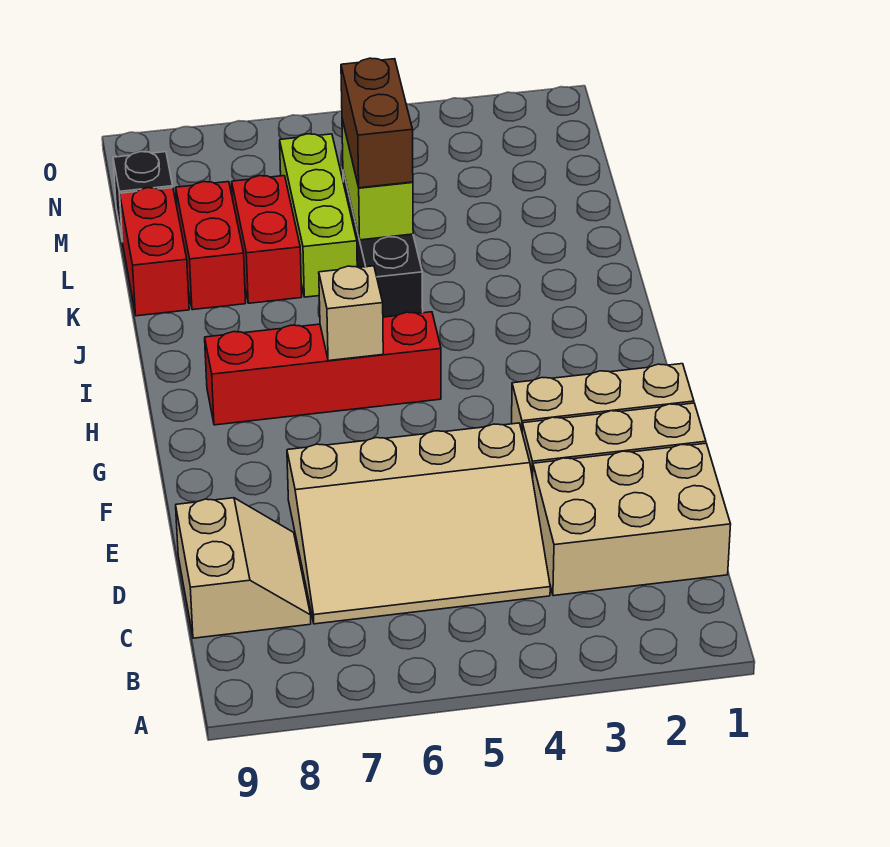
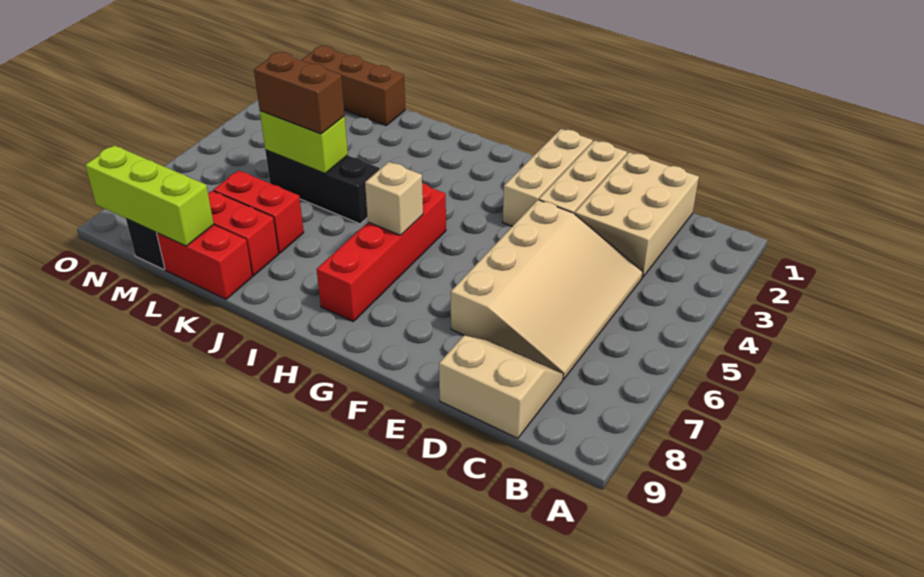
lime 1x3 brick [280,134,357,297] -> lime 1x3 brick moved to [85,145,214,246]
none -> brown 1x3 brick [302,46,405,125]

